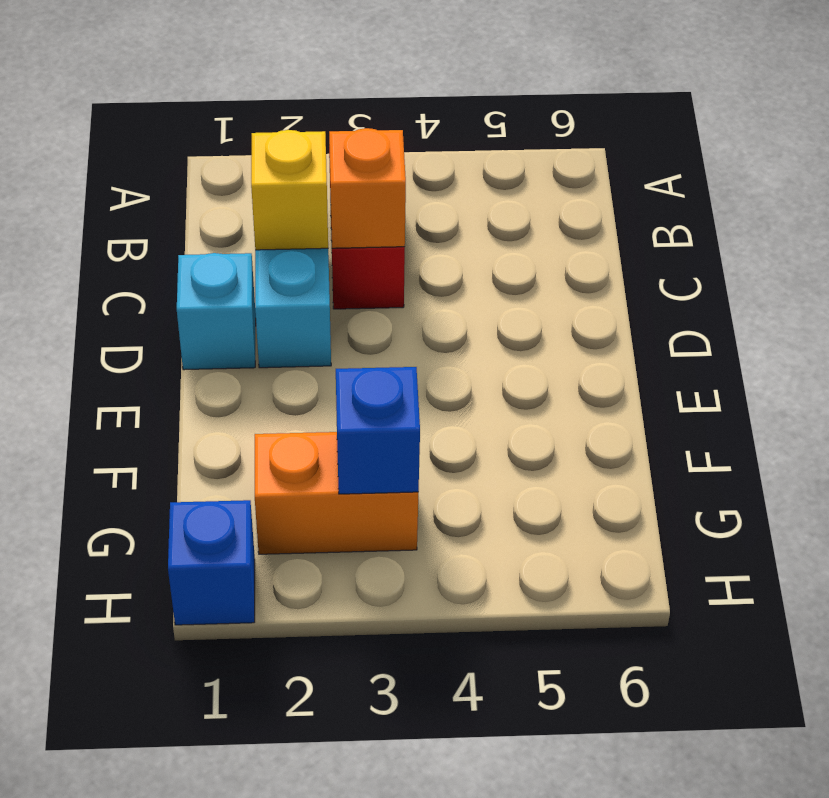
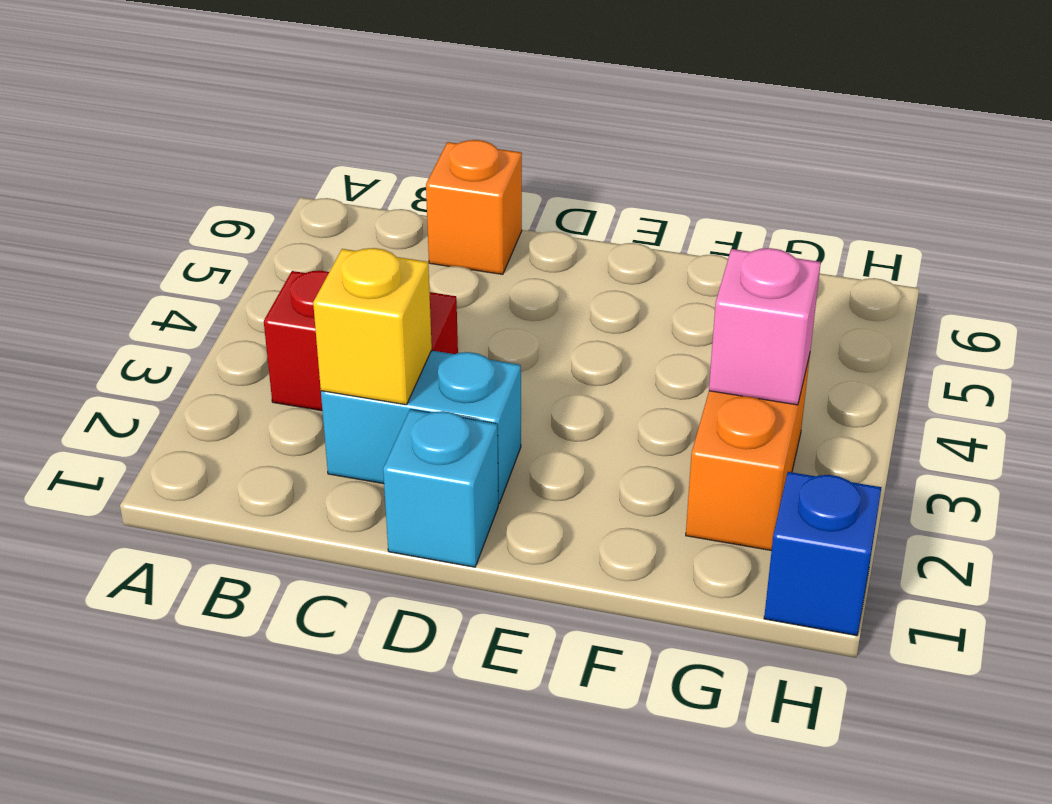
orange 1x1 brick [329,128,406,248] -> orange 1x1 brick moved to [426,140,522,274]
blue 1x1 brick [336,367,420,494] -> pink 1x1 brick [709,248,821,405]

